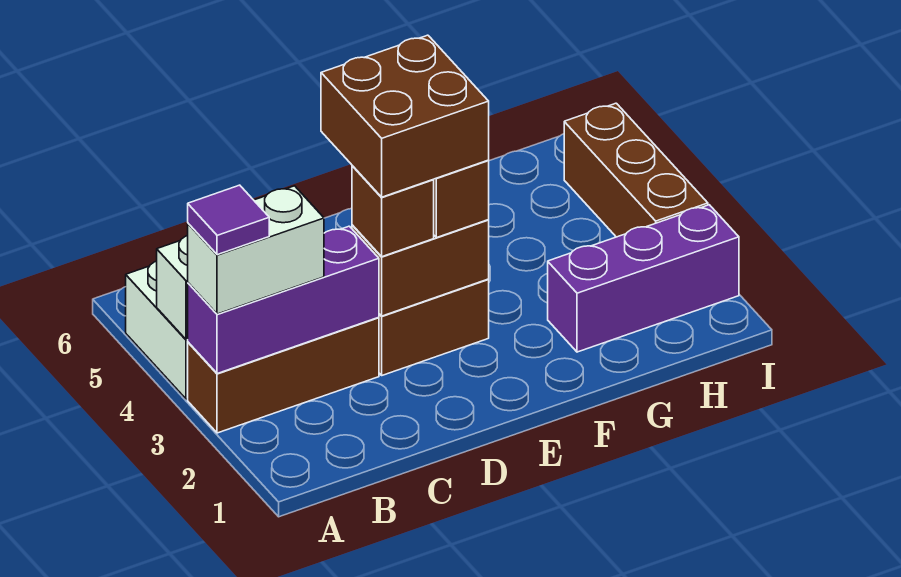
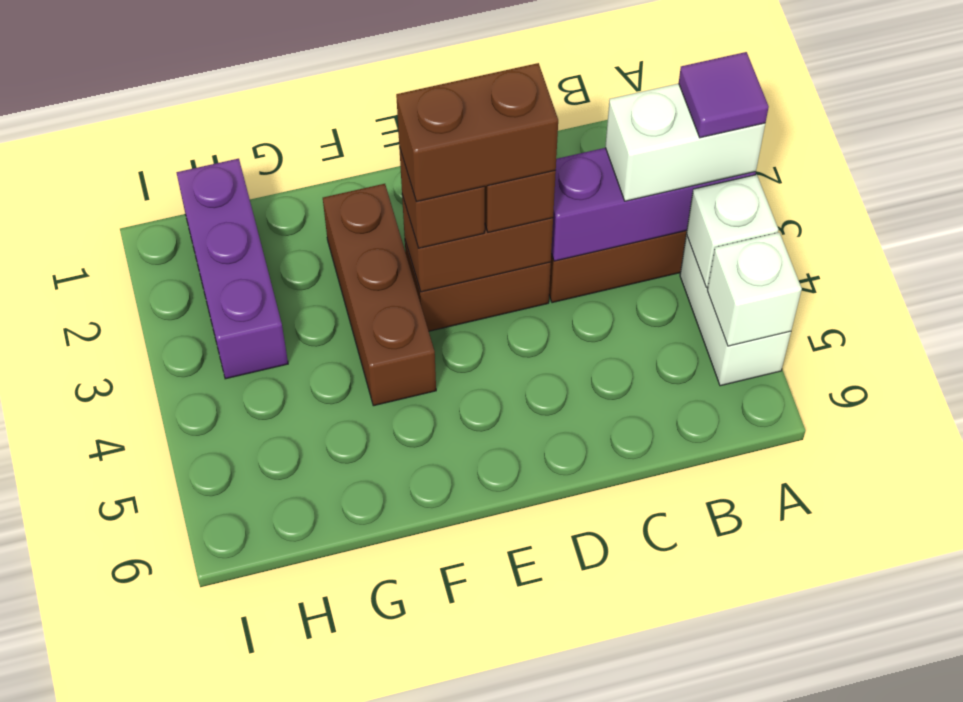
none -> white 1x1 brick [707,232,802,346]
brown 2x2 brick [321,35,489,197] -> brown 1x2 brick [396,63,558,202]
purple 1x3 brick [548,205,739,352] -> purple 1x3 brick turned to [176,159,288,379]
brown 1x3 brick [564,103,708,237] -> brown 1x3 brick moved to [323,184,436,406]

